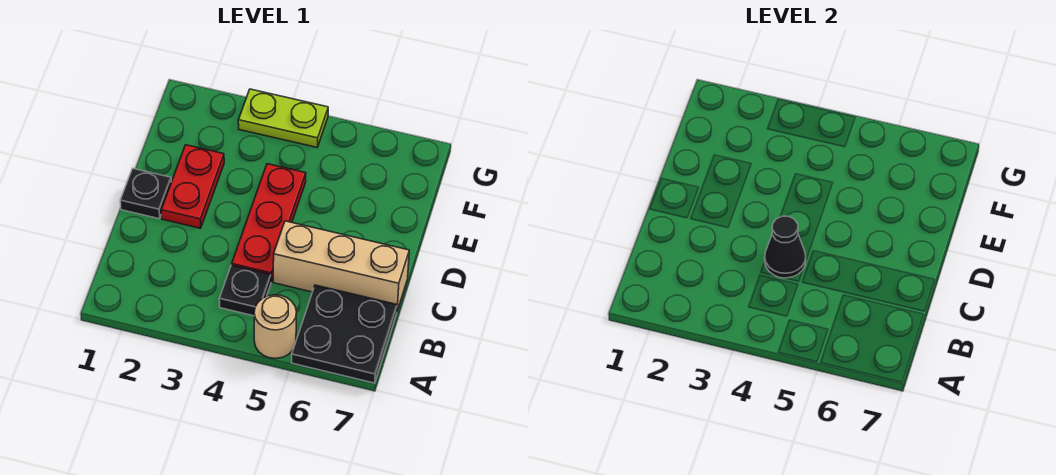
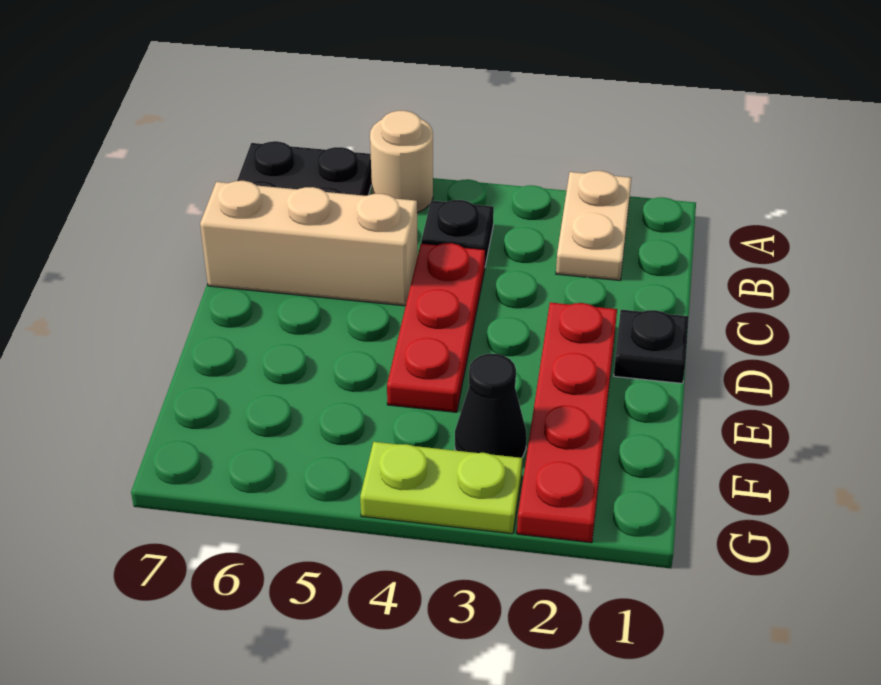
none -> tan 1x2 plate [556,171,631,280]
black 1x1 cone [765,216,806,278] -> black 1x1 cone moved to [455,354,527,458]
red 1x2 plate [161,145,224,228] -> red 1x4 plate [517,303,617,543]

